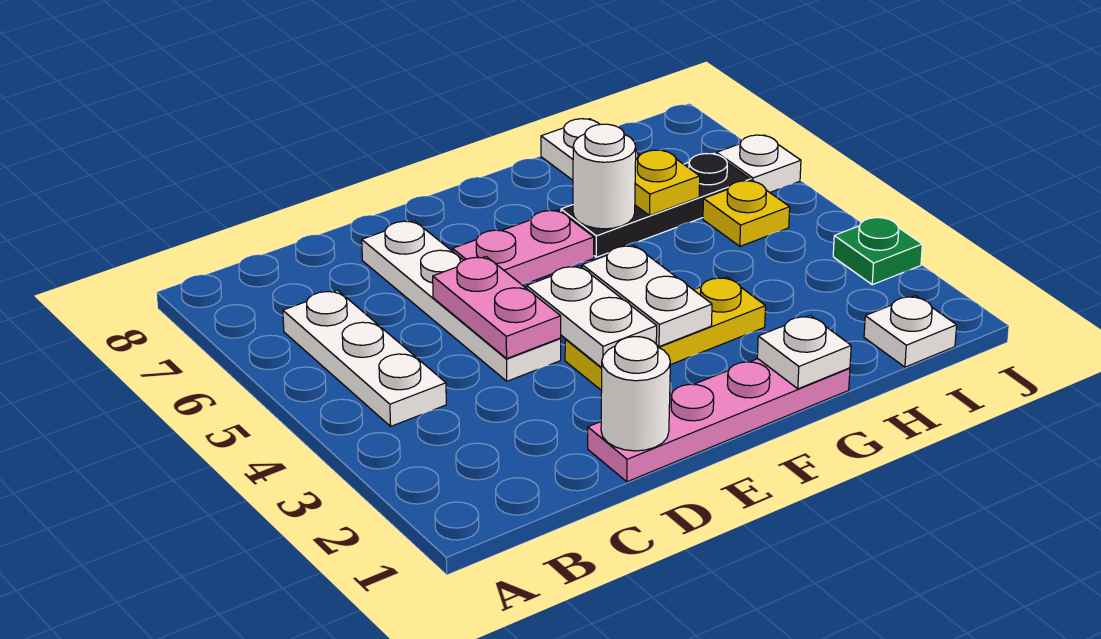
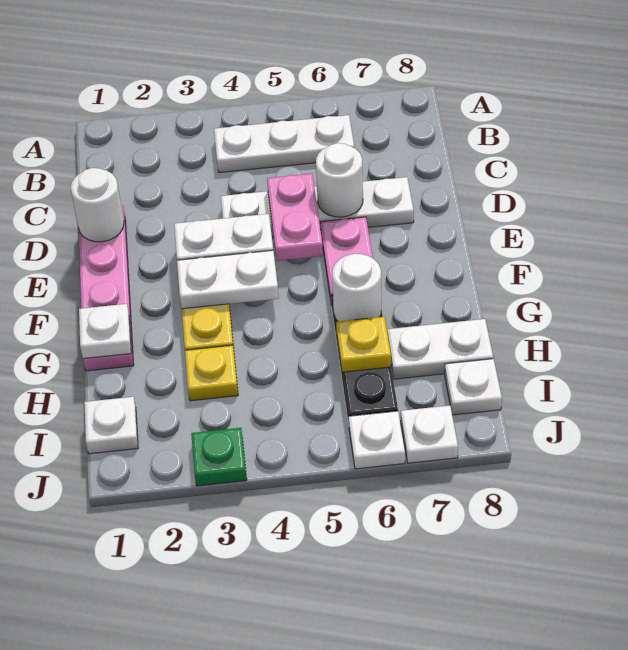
pink 1x2 plate [433,257,561,358] -> pink 1x2 plate turned to [267,174,323,261]
none -> white 1x1 round brick [316,143,363,217]
yellow 1x1 plate [703,180,790,246] -> yellow 1x1 plate moved to [185,345,238,401]
none -> white 1x1 plate [445,359,502,415]
none -> white 1x1 plate [401,405,458,463]

